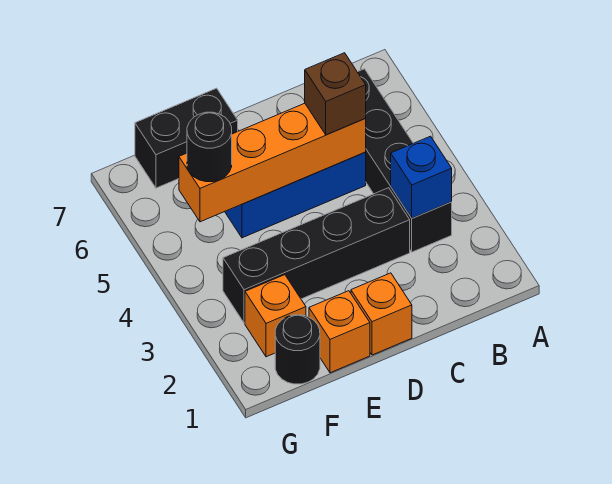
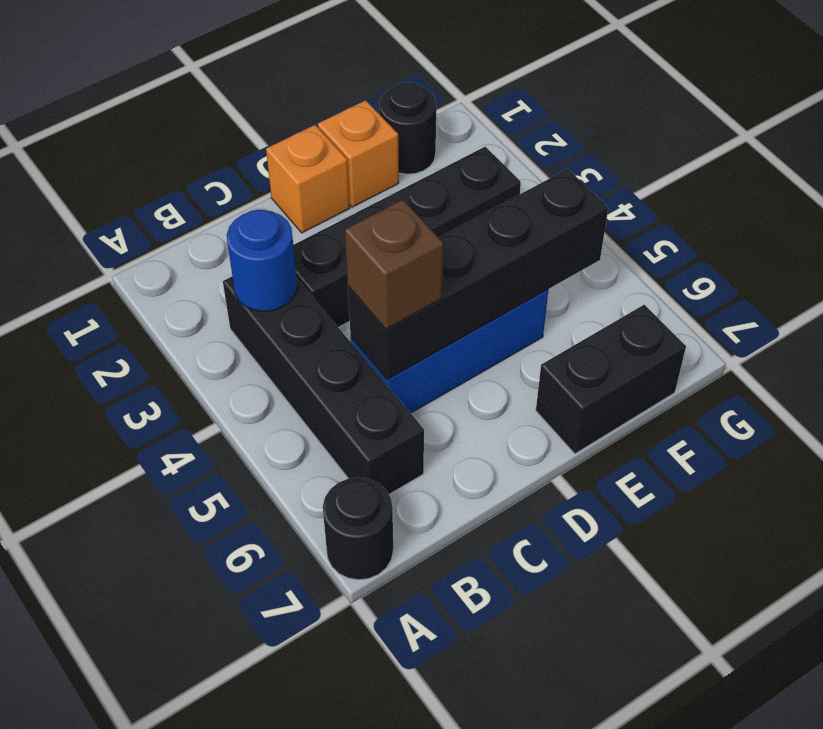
blue 1x1 brick [391,136,452,218] -> blue 1x1 round brick [227,210,297,311]
orange 1x4 brick [179,103,366,222] -> black 1x4 brick [348,169,608,380]
orange 1x1 brick [245,275,306,357] -> none
black 1x1 round brick [187,112,232,182] -> black 1x1 round brick moved to [323,477,393,580]

